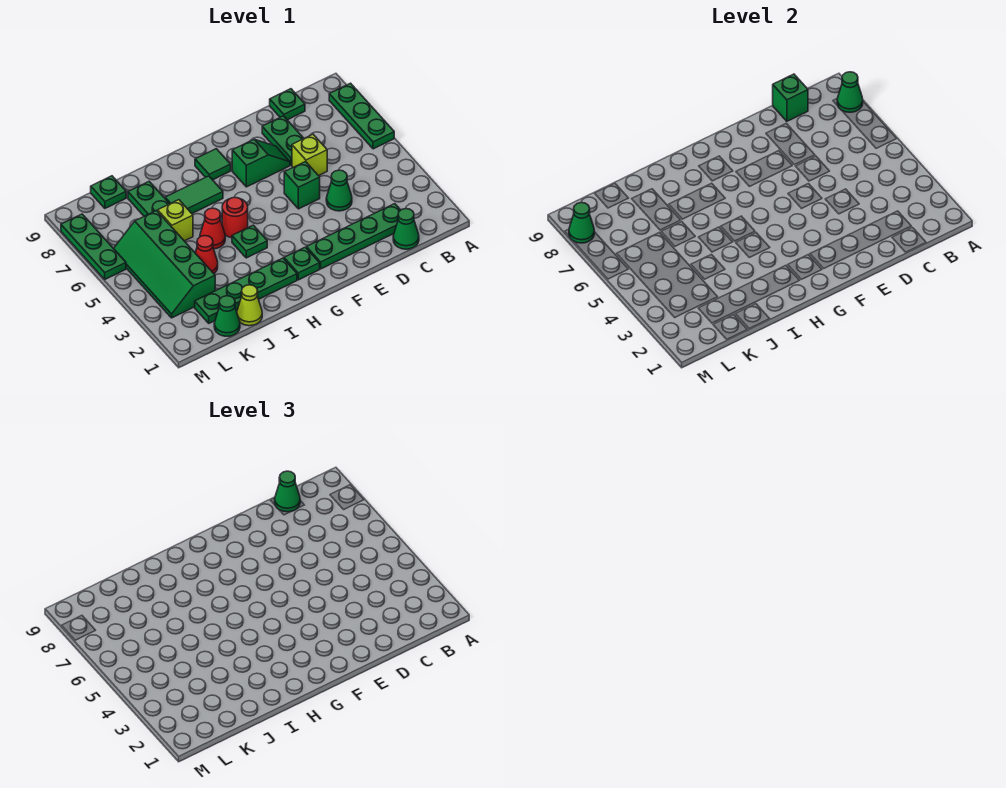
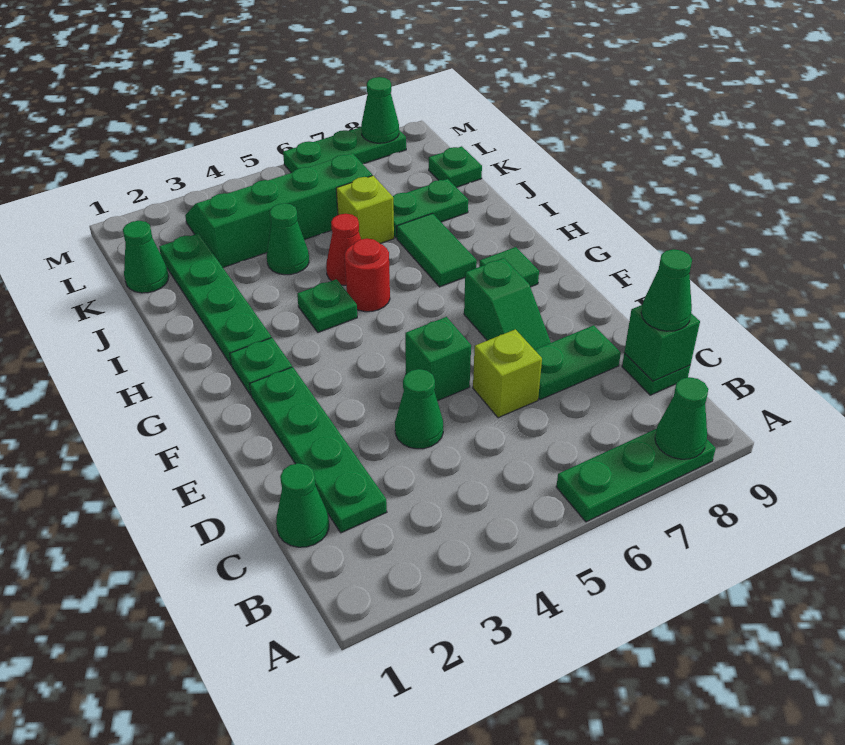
lime 1x1 cone [237,285,262,326] -> none
red 1x1 cone [195,236,218,273] -> green 1x1 cone [267,203,309,275]

